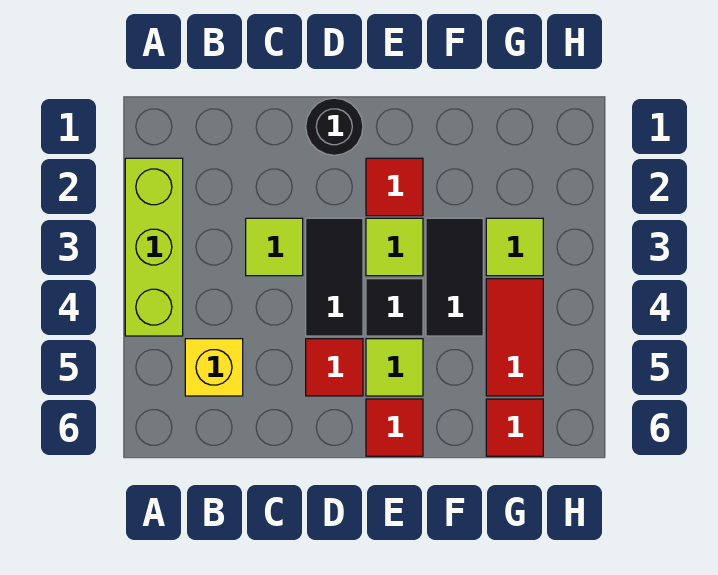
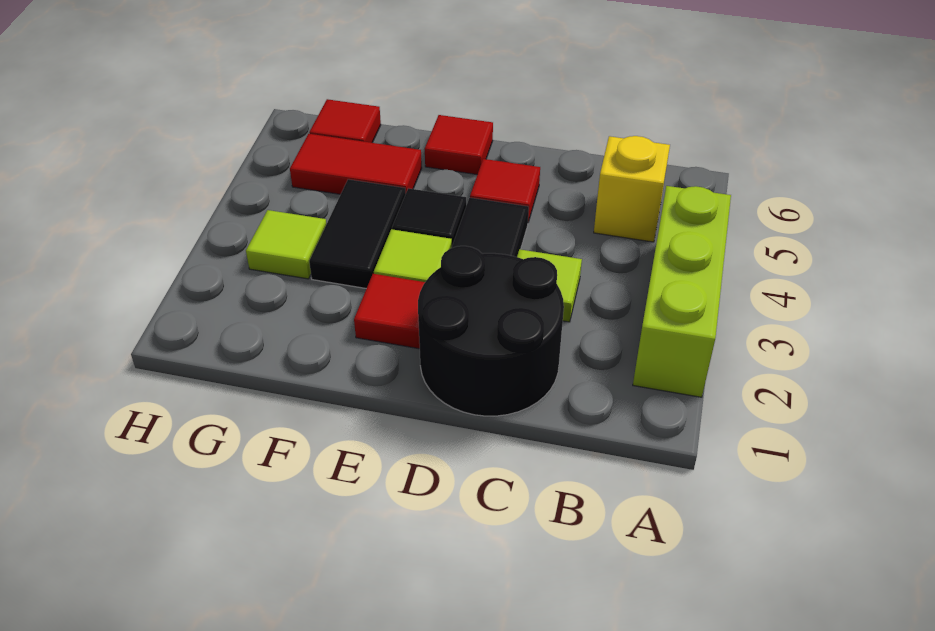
black 1x1 round brick [306,98,363,155] -> black 2x2 round brick [418,246,564,416]
lime 1x1 tile [366,339,423,396] -> none
red 1x2 tile [486,279,543,396] -> red 1x2 tile turned to [290,134,422,194]

